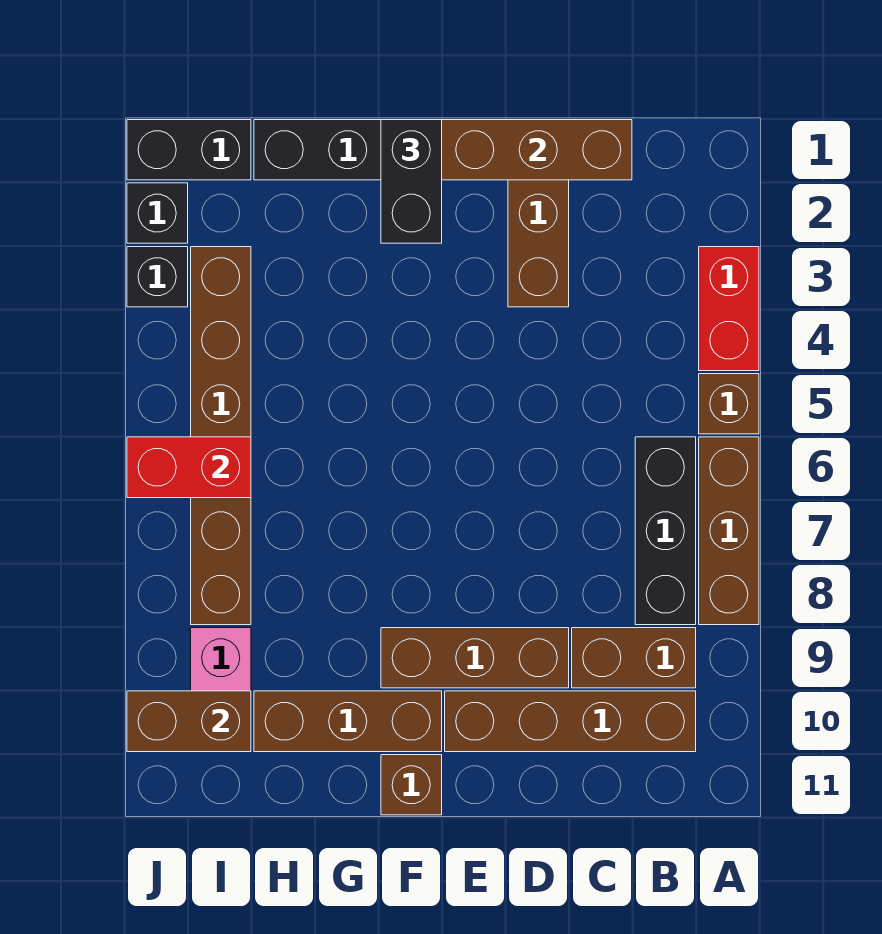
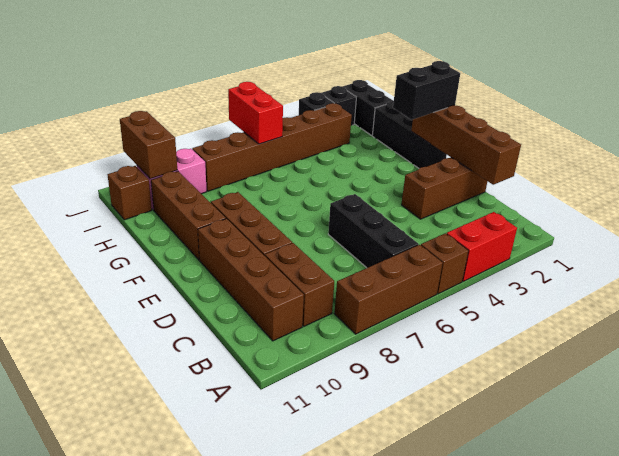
black 1x3 brick [635,437,696,625] -> black 1x3 brick turned to [328,194,419,268]
brown 1x1 brick [381,755,442,815] -> brown 1x1 brick moved to [108,166,152,220]

